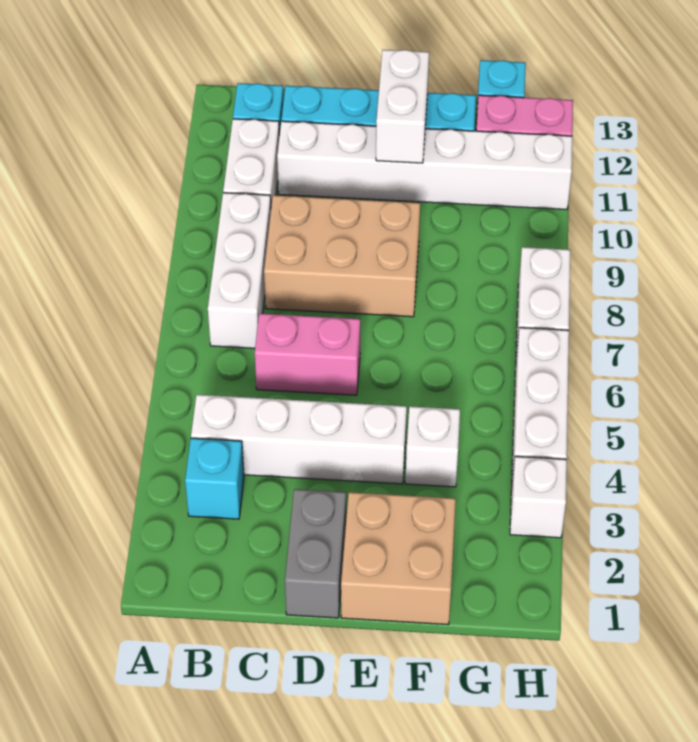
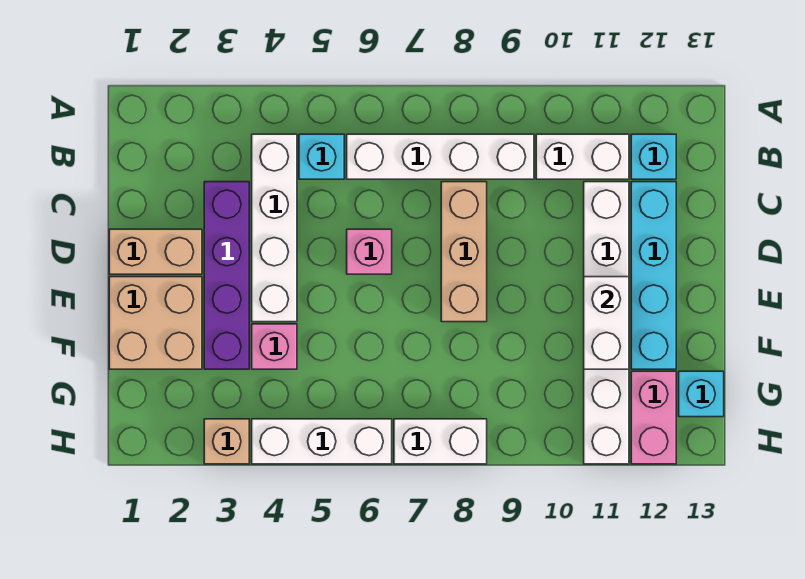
cyan 1x1 brick [185,438,244,519] -> cyan 1x1 brick moved to [299,134,344,179]
white 1x3 brick [208,193,271,348] -> white 1x4 brick [347,134,534,179]
none -> purple 1x4 brick [204,182,249,369]
pink 1x2 brick [255,314,360,395] -> pink 1x1 brick [347,229,392,274]
tan 2x3 brick [264,195,420,317] -> tan 1x3 brick [441,182,487,322]
grey 1x2 brick [285,489,346,618] -> tan 1x2 brick [109,229,202,274]
white 1x2 brick [376,50,429,163] -> white 1x2 brick turned to [584,277,629,369]
white 1x1 brick [405,406,460,487] -> pink 1x1 brick [252,324,297,369]
white 1x1 brick [510,456,567,538] -> tan 1x1 brick [204,419,249,464]

